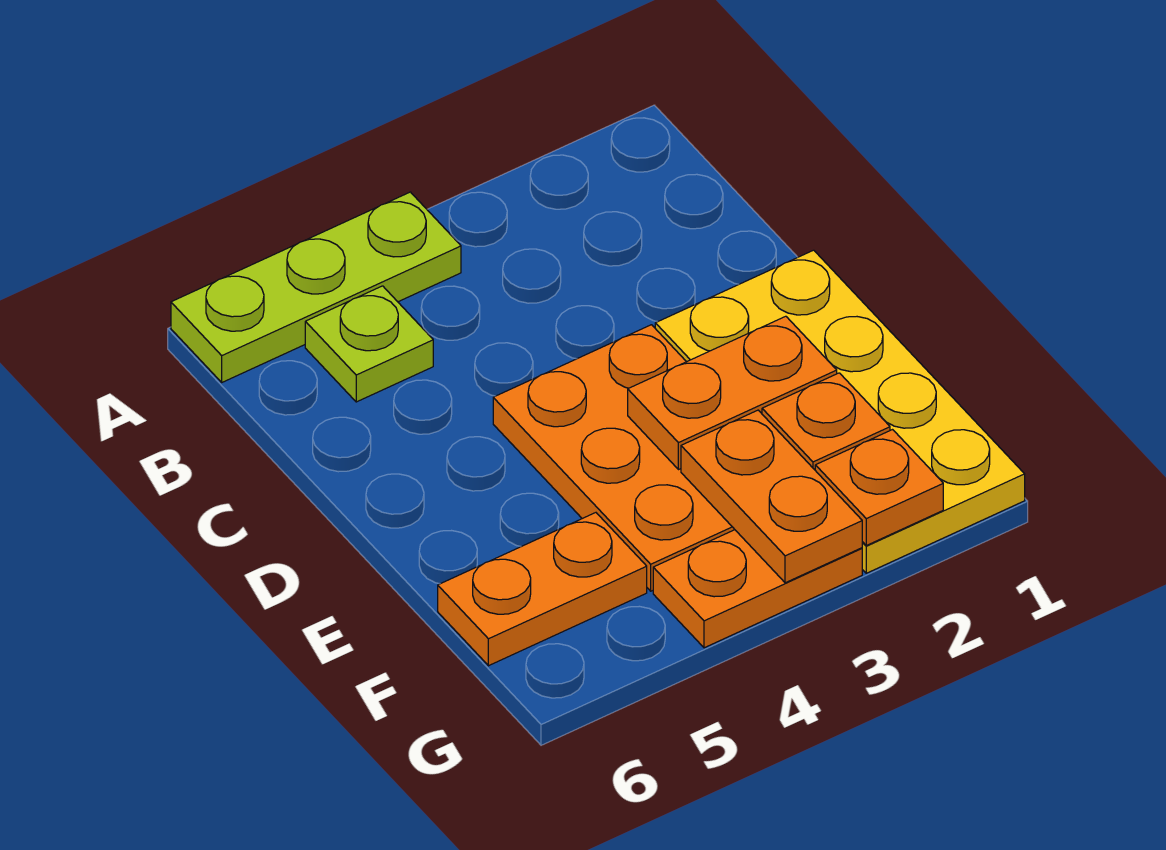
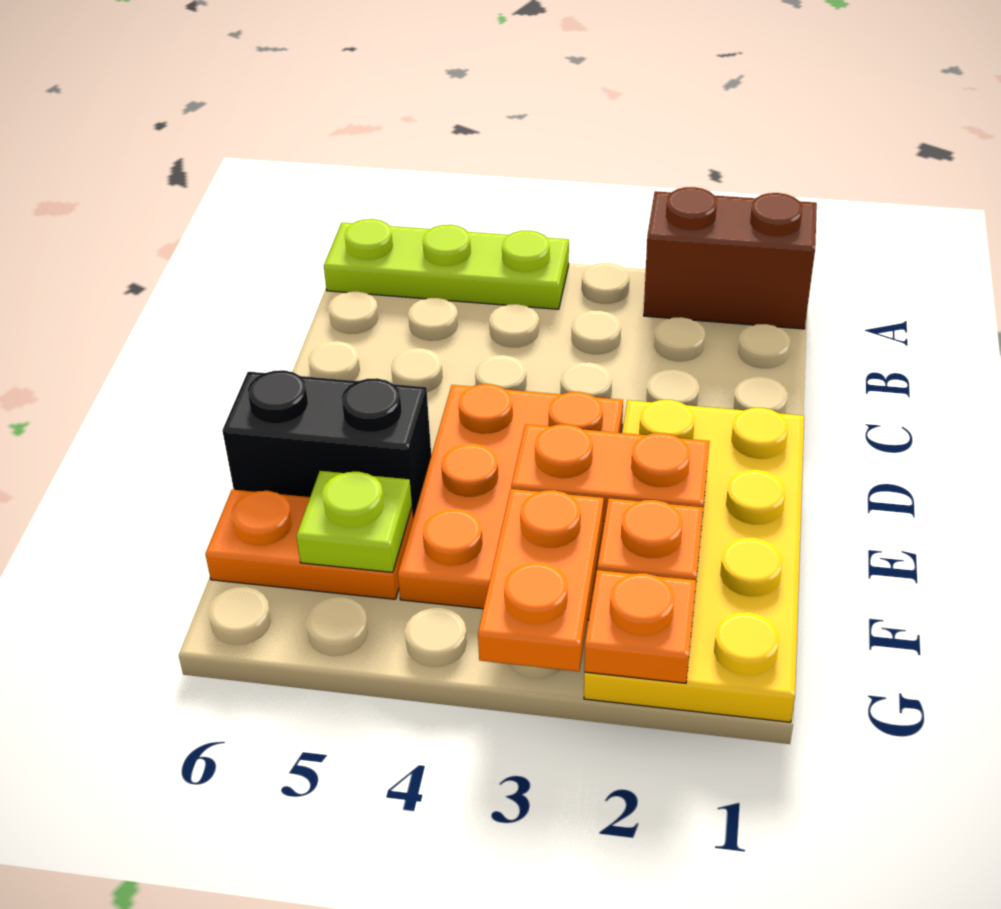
none -> brown 1x2 brick [644,187,817,329]
lime 1x1 plate [305,286,433,402] -> lime 1x1 plate moved to [296,471,412,572]
none -> black 1x2 brick [222,370,431,518]
orange 1x2 plate [653,530,862,648] -> none

